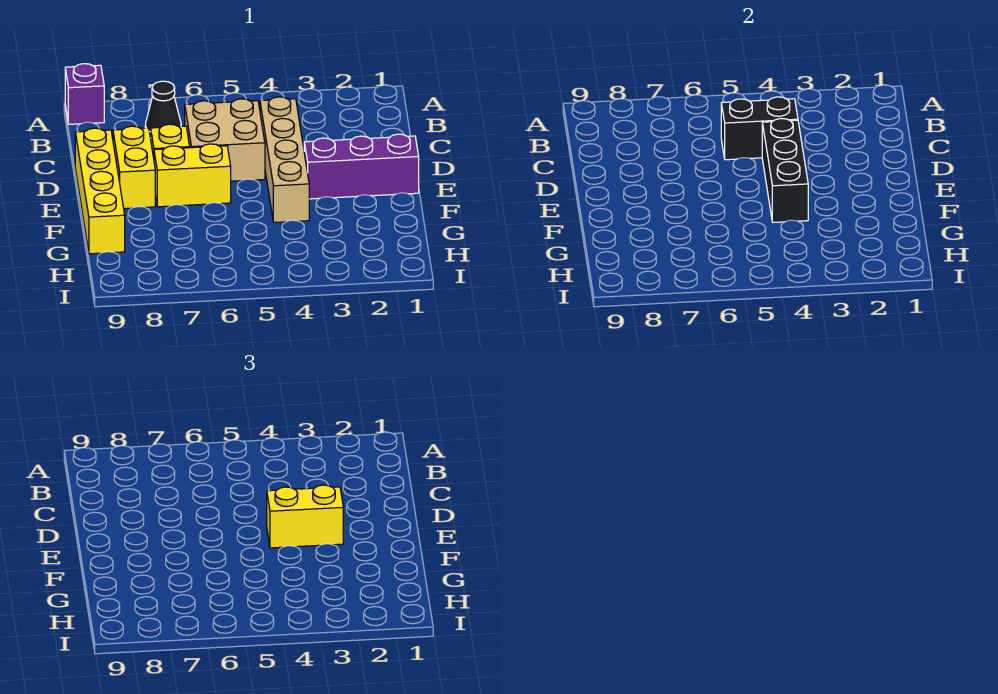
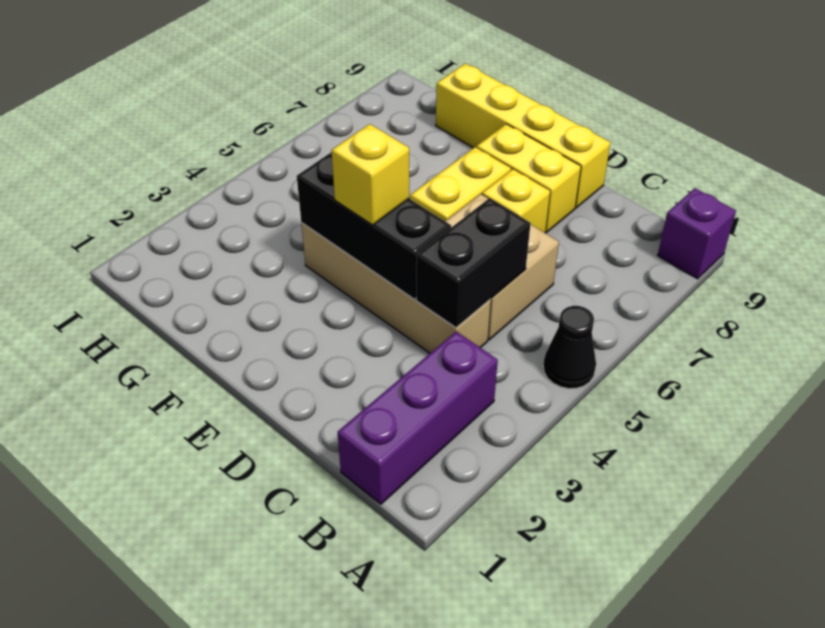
black 1x1 cone [145,81,181,138] -> black 1x1 cone moved to [543,306,596,389]
purple 1x3 brick [304,134,419,199] -> purple 1x3 brick moved to [338,331,498,504]
yellow 1x2 brick [267,485,343,548] -> yellow 1x1 brick [331,124,409,225]

